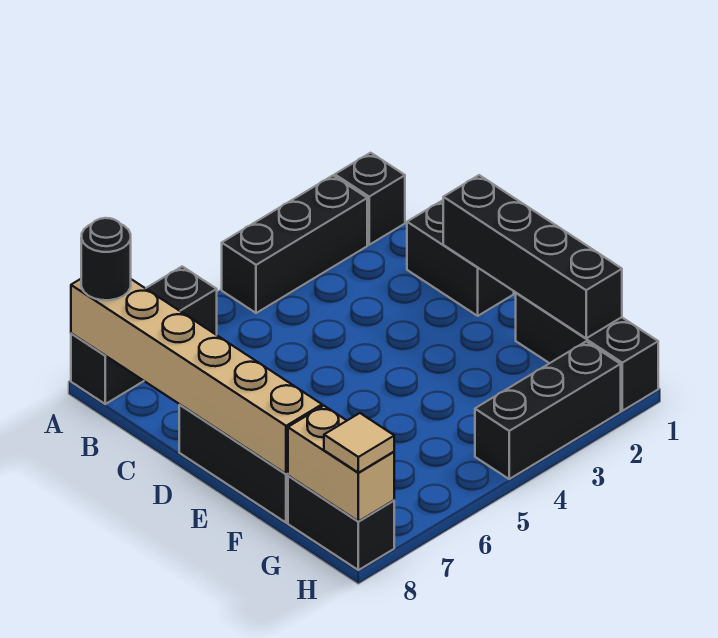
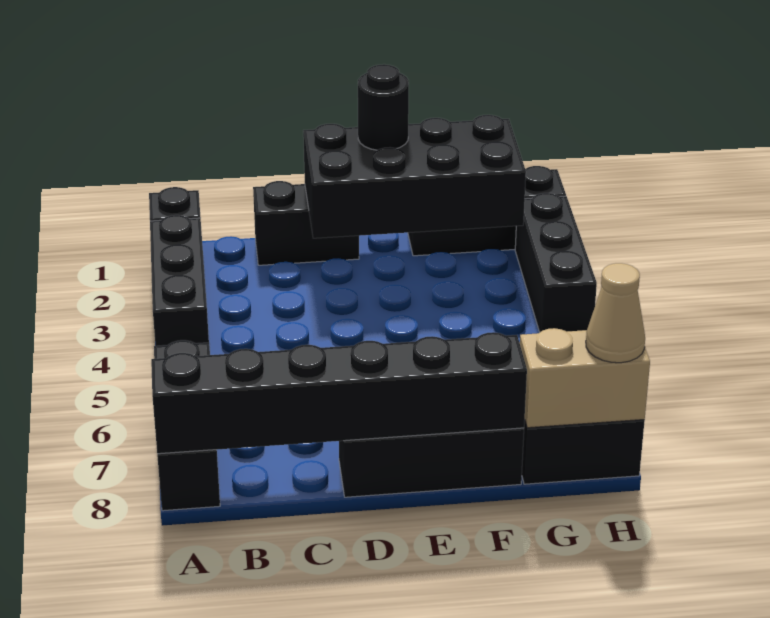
tan 1x6 brick [71,279,322,474] -> black 1x6 brick [151,332,527,454]
black 1x1 round brick [81,218,131,300] -> black 1x1 round brick moved to [358,64,409,150]
black 1x4 brick [443,175,622,338] -> black 2x4 brick [303,115,526,238]
tan 1x1 tile [324,413,394,473] -> tan 1x1 cone [586,263,645,363]

